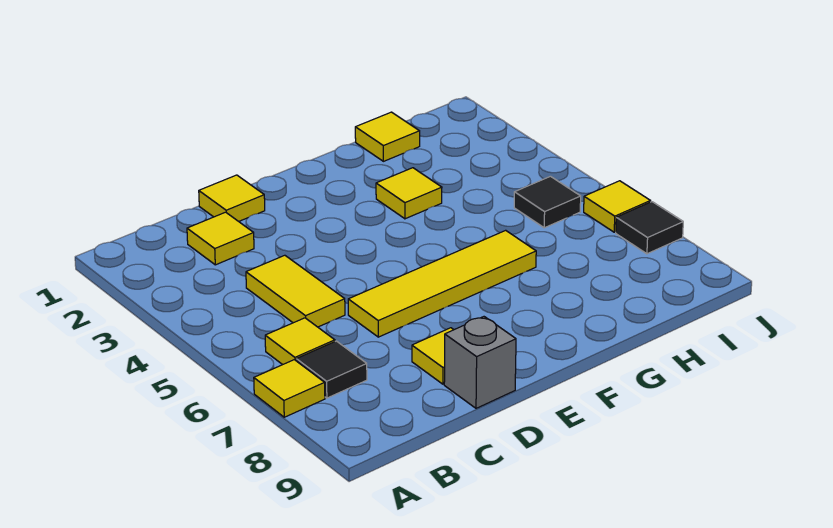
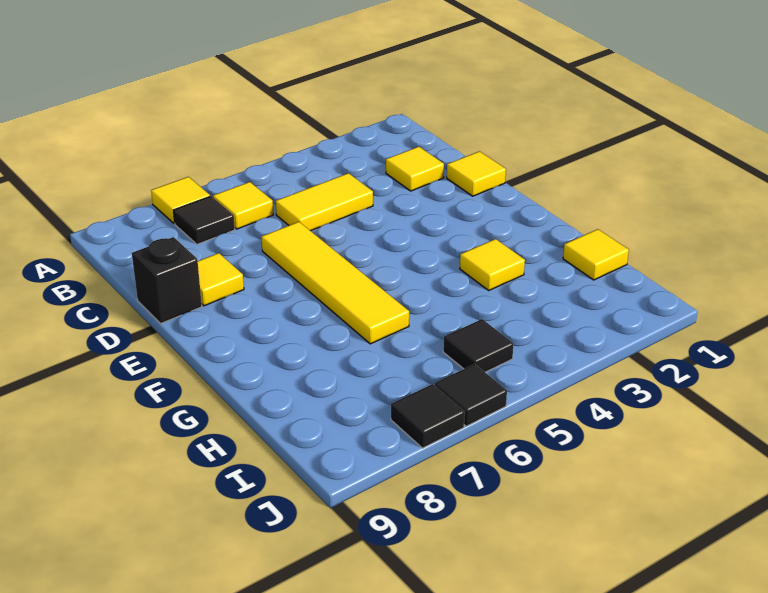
grey 1x1 brick [444,317,516,408] -> black 1x1 brick [132,237,202,324]
yellow 1x1 tile [584,181,650,232] -> black 1x1 tile [435,364,507,426]

